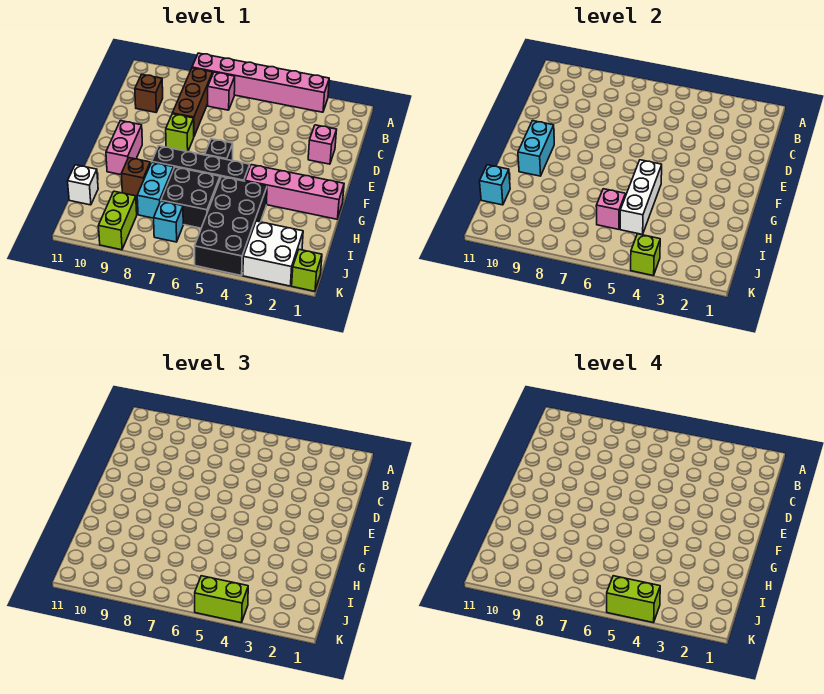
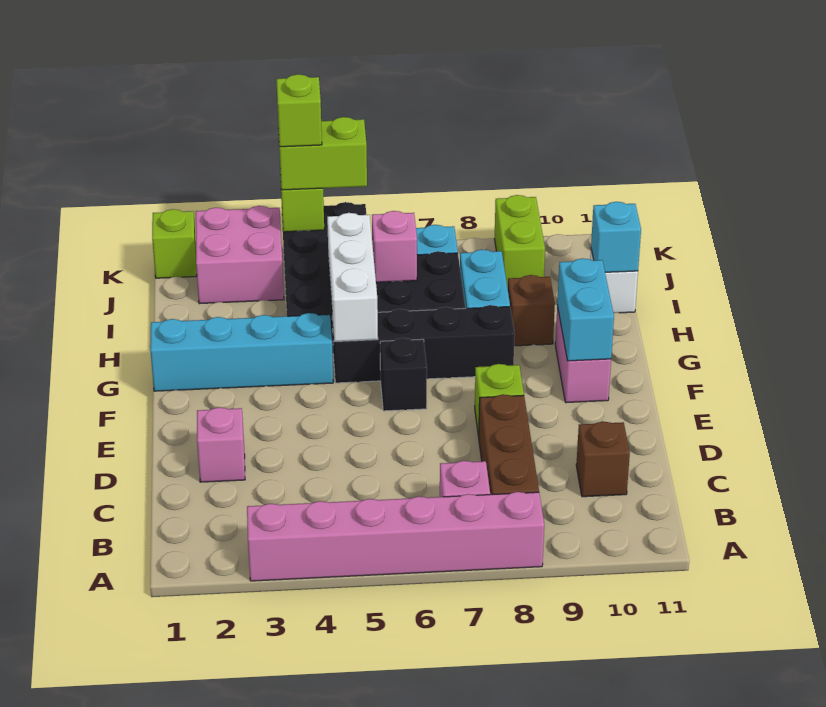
pink 1x4 brick [245,165,344,219] -> cyan 1x4 brick [150,313,333,391]
white 2x2 brick [243,221,303,286] -> pink 2x2 brick [196,206,284,304]
lime 1x2 brick [607,576,660,623] -> lime 1x1 brick [276,74,322,147]

